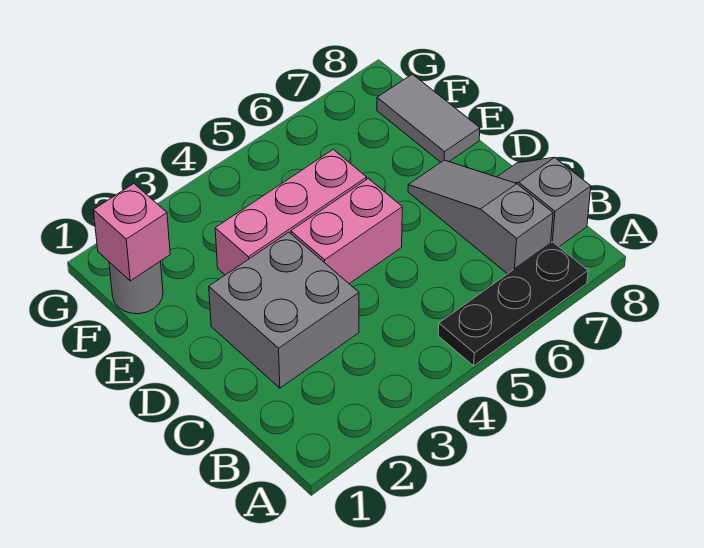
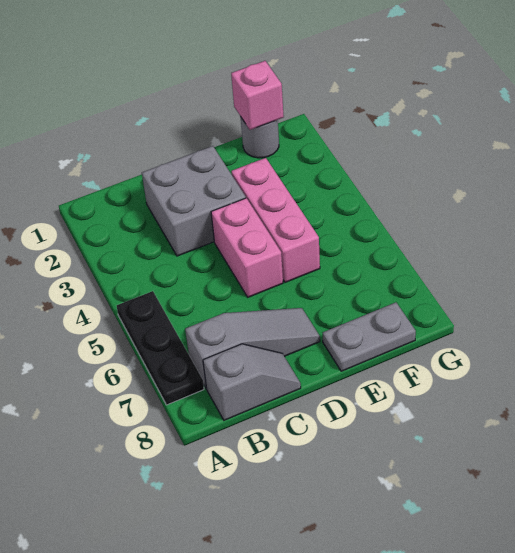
grey 1x2 tile [377,74,480,162] -> grey 1x2 plate [323,302,416,371]

